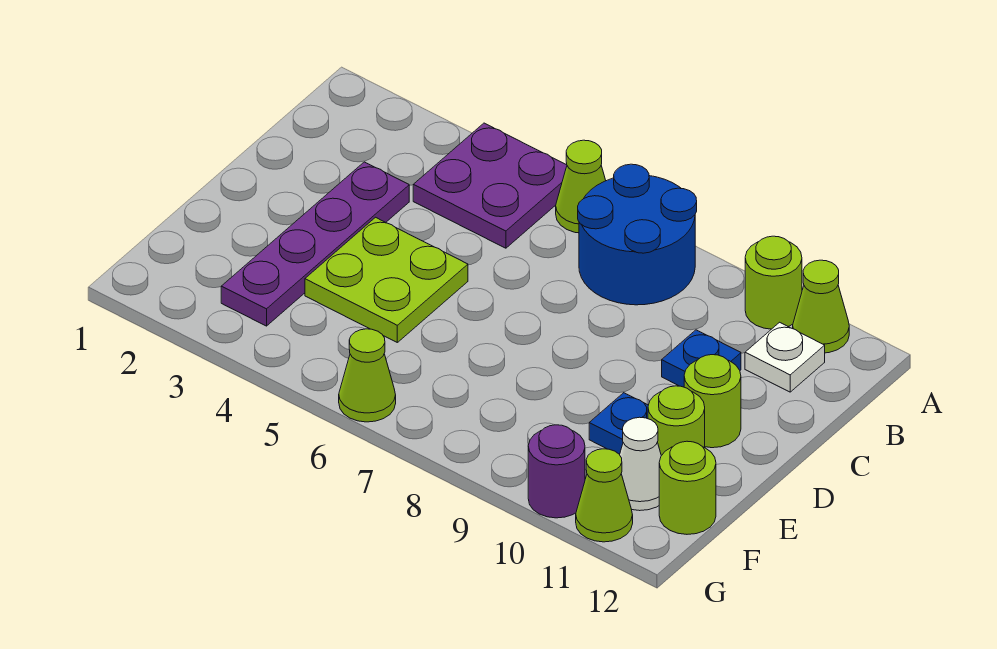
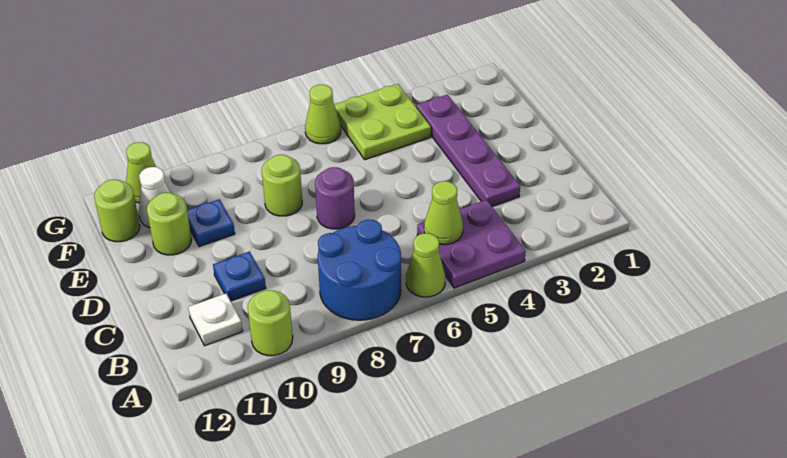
lime 1x1 cone [793,260,849,353] -> lime 1x1 cone moved to [424,181,463,245]
lime 2x2 plate [305,217,468,342] -> lime 2x2 plate moved to [334,84,431,160]
lime 1x1 round brick [684,355,741,448] -> lime 1x1 round brick moved to [262,155,302,216]
purple 1x1 round brick [528,425,585,518] -> purple 1x1 round brick moved to [315,167,355,229]

